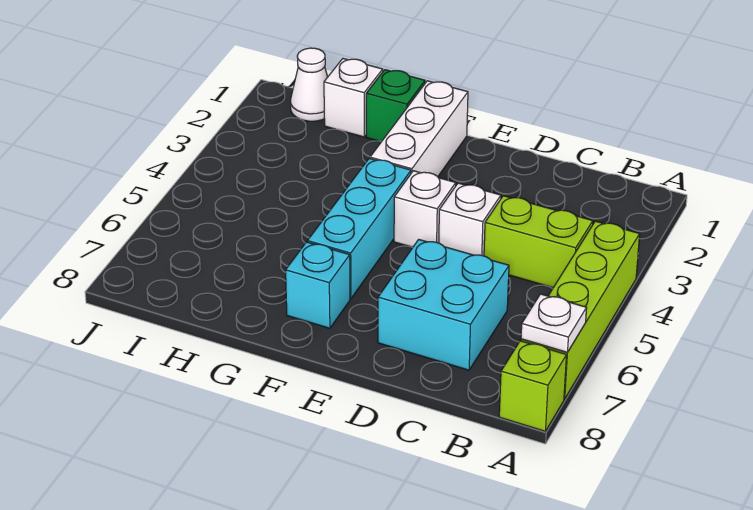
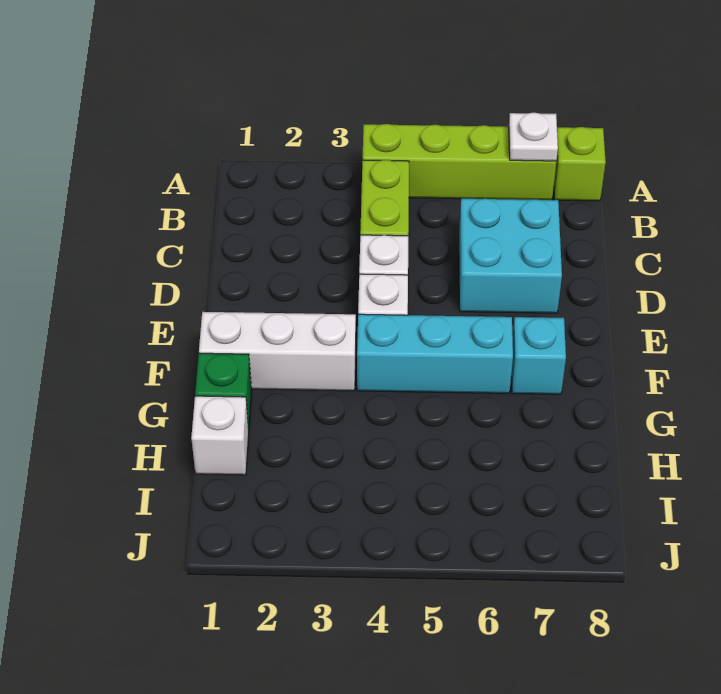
white 1x1 cone [291,48,327,121] -> none

